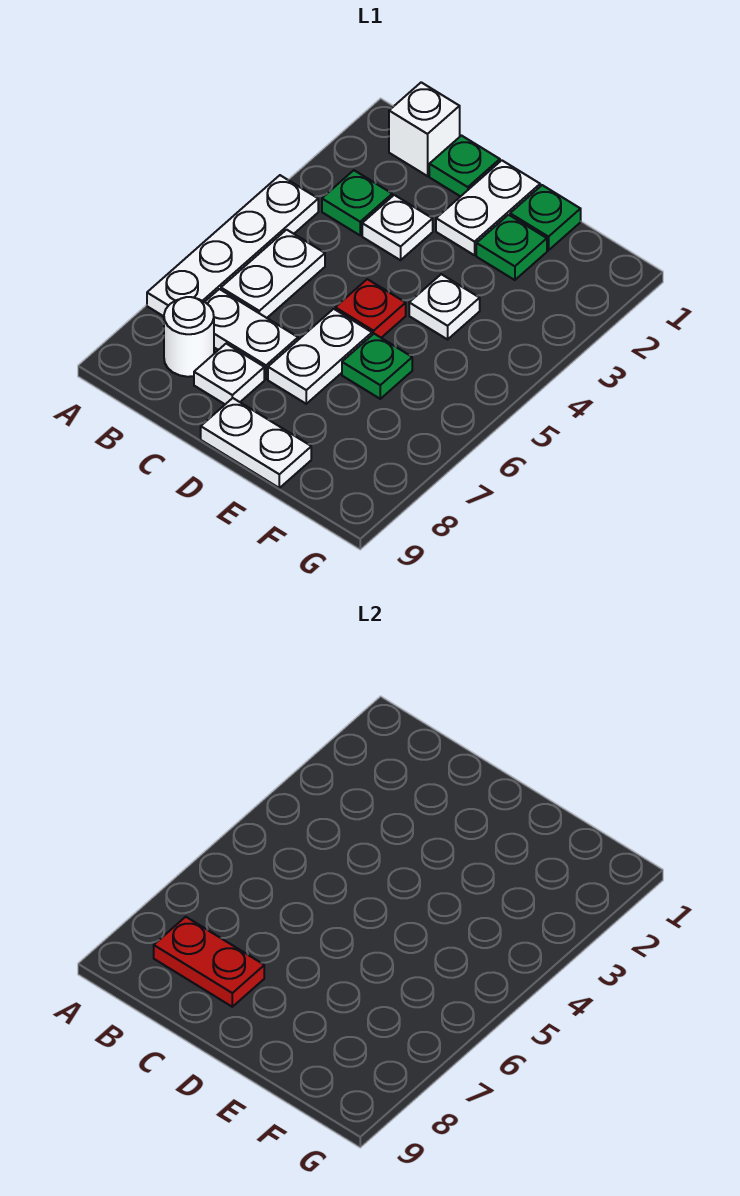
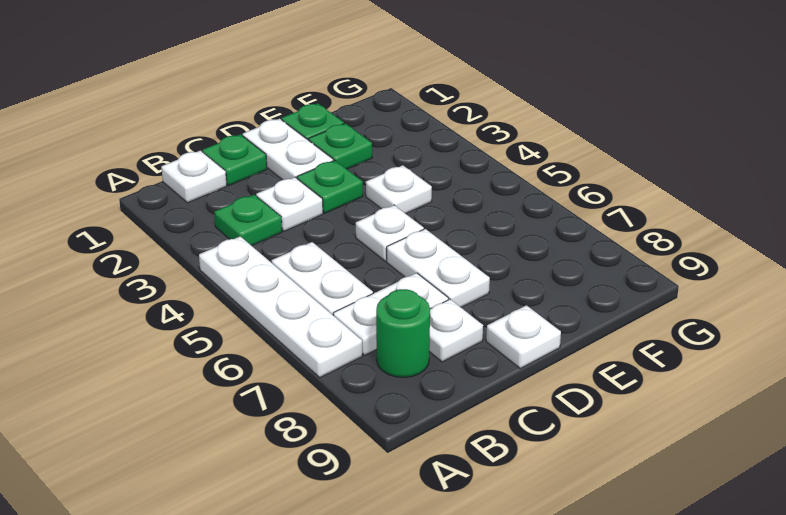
white 1x1 brick [389,82,460,176] -> white 1x1 plate [161,151,227,203]
white 1x1 round brick [164,297,214,377] -> green 1x1 round brick [376,289,430,377]
red 1x2 plate [154,917,264,1007] -> none
red 1x1 plate [335,279,406,338] -> white 1x1 plate [356,205,424,261]
white 1x2 plate [201,398,311,488] -> white 1x1 plate [486,305,561,369]
green 1x1 plate [342,334,412,399] -> green 1x1 plate moved to [297,160,363,213]

